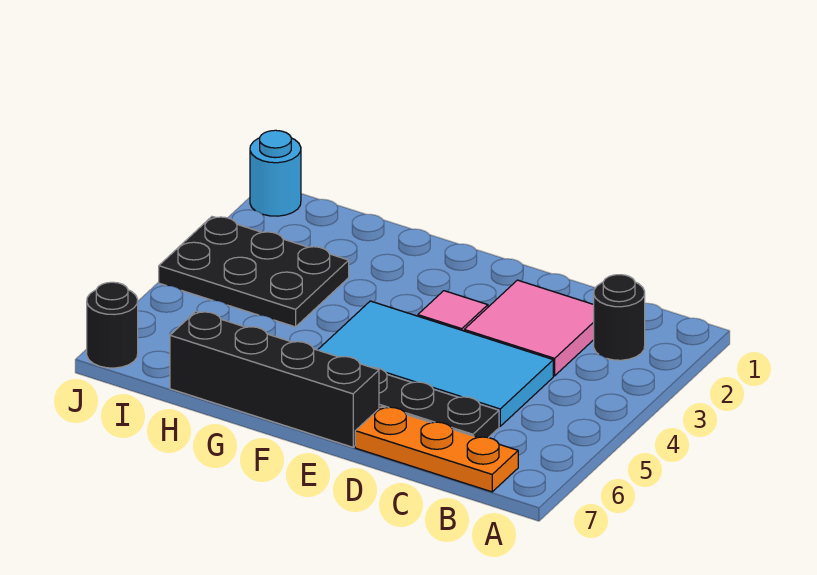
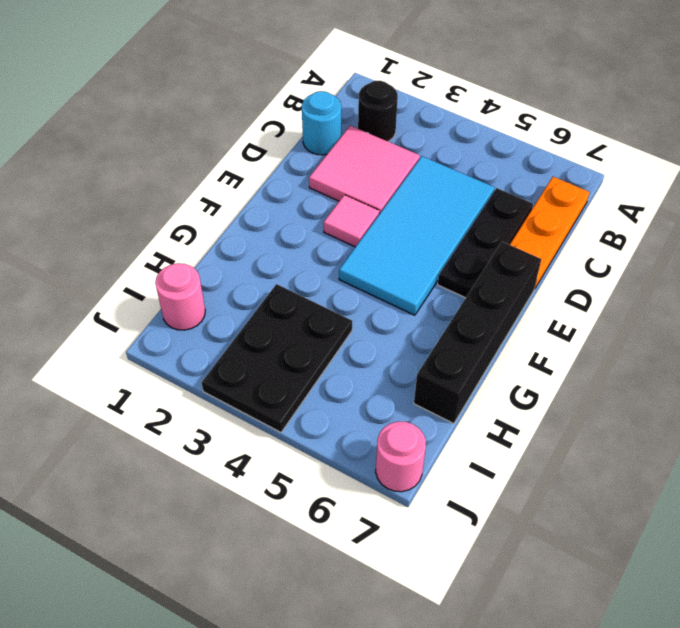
none -> pink 1x1 round brick [155,263,205,330]
cyan 1x1 round brick [250,130,301,216] -> cyan 1x1 round brick moved to [302,91,341,155]
black 1x1 round brick [87,282,138,368] -> pink 1x1 round brick [376,421,426,492]

